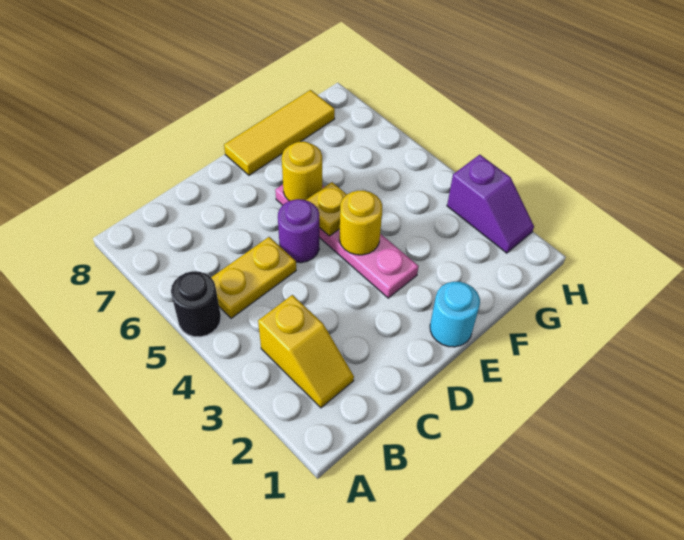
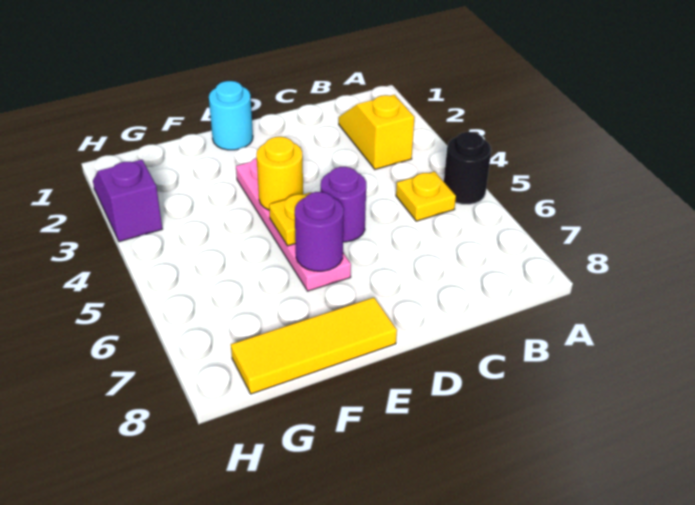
yellow 1x2 plate [211,237,296,318] -> yellow 1x1 plate [396,171,456,221]
yellow 1x1 round brick [282,141,322,201] -> purple 1x1 round brick [295,192,344,271]

